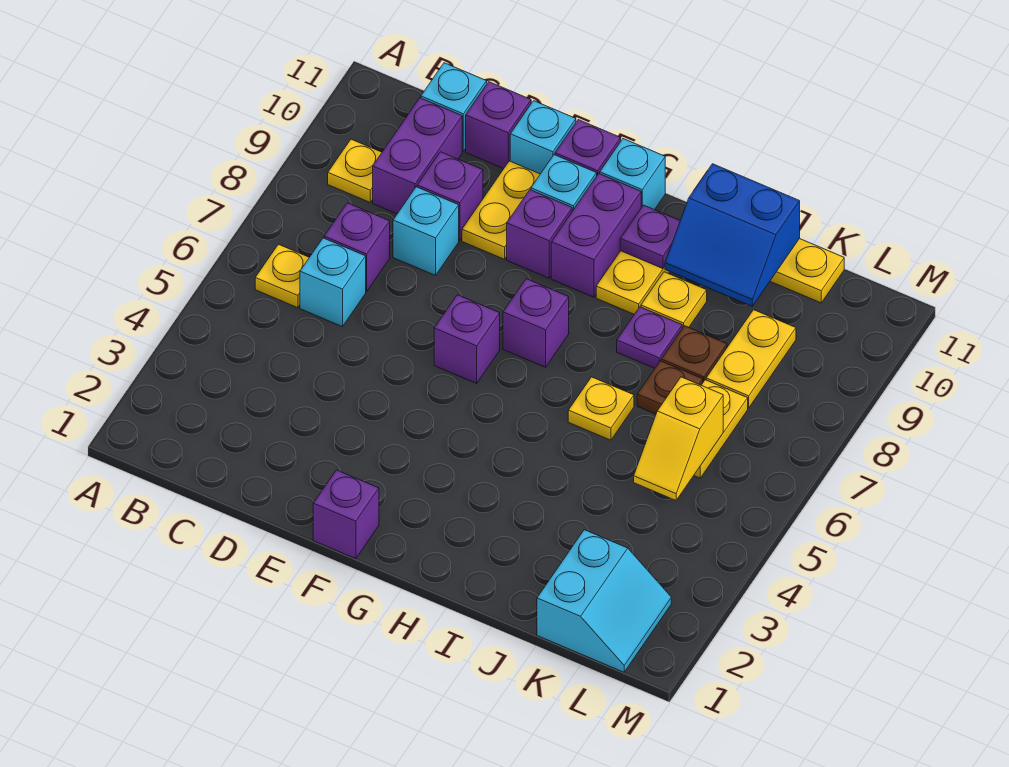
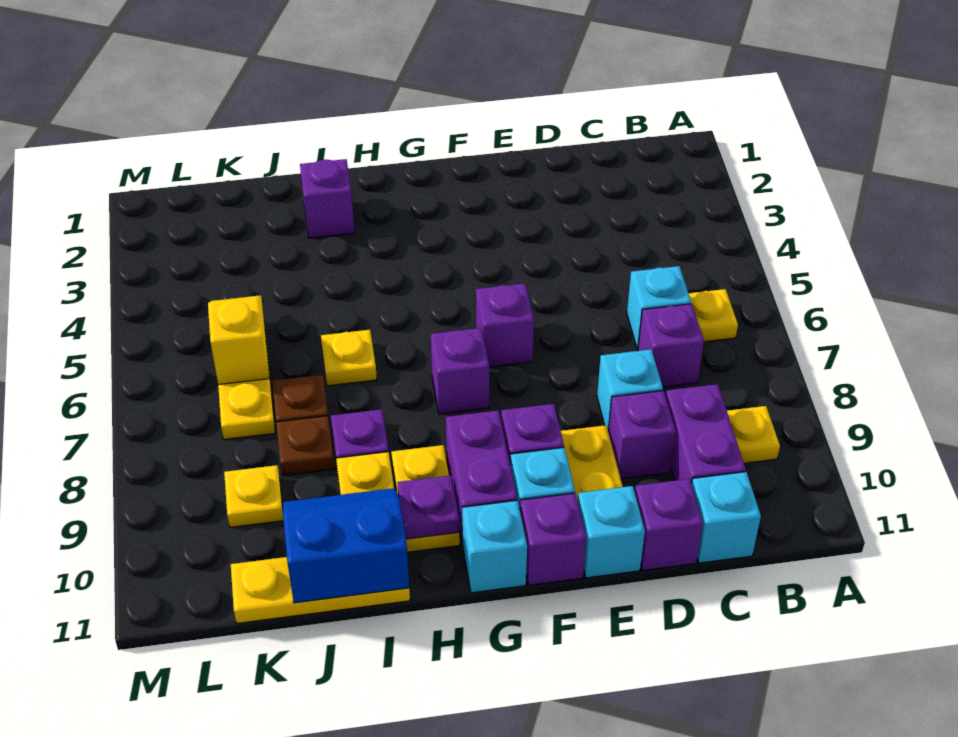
purple 1x1 brick [313,470,379,559] -> purple 1x1 brick moved to [300,159,355,238]
cyan 2x2 slope [537,530,671,672] -> none
yellow 1x2 plate [706,310,796,408] -> yellow 1x1 plate [224,465,283,527]

